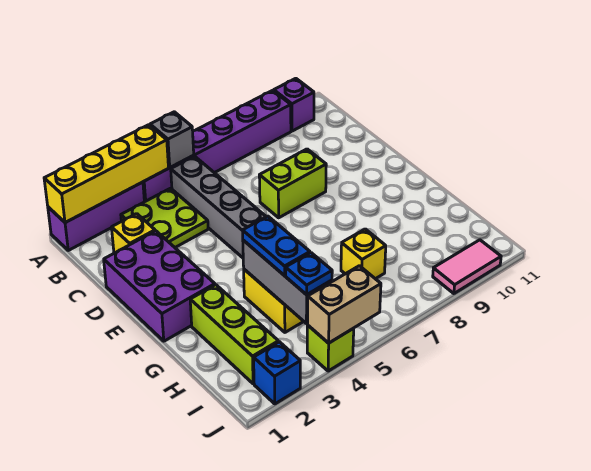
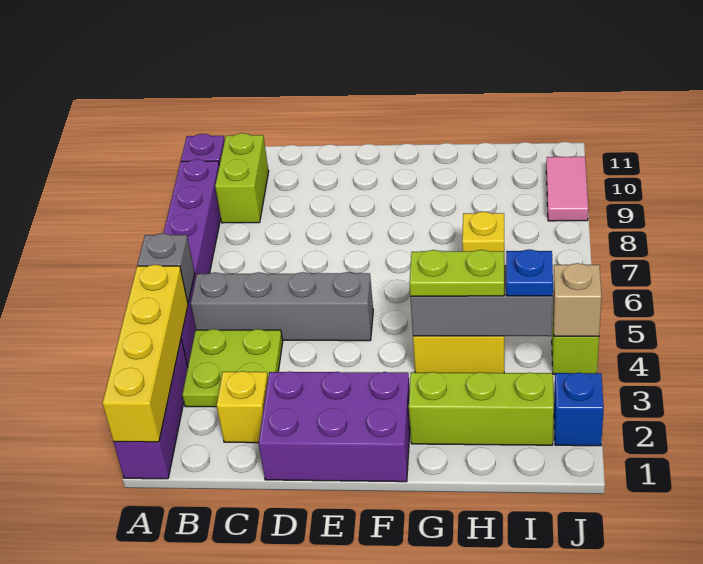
lime 1x2 brick [259,149,326,218] -> lime 1x2 brick moved to [215,133,269,223]
blue 1x2 plate [243,216,310,276] -> lime 1x2 plate [409,250,504,296]
tan 1x2 brick [308,266,381,343] -> tan 1x1 brick [553,263,602,336]

